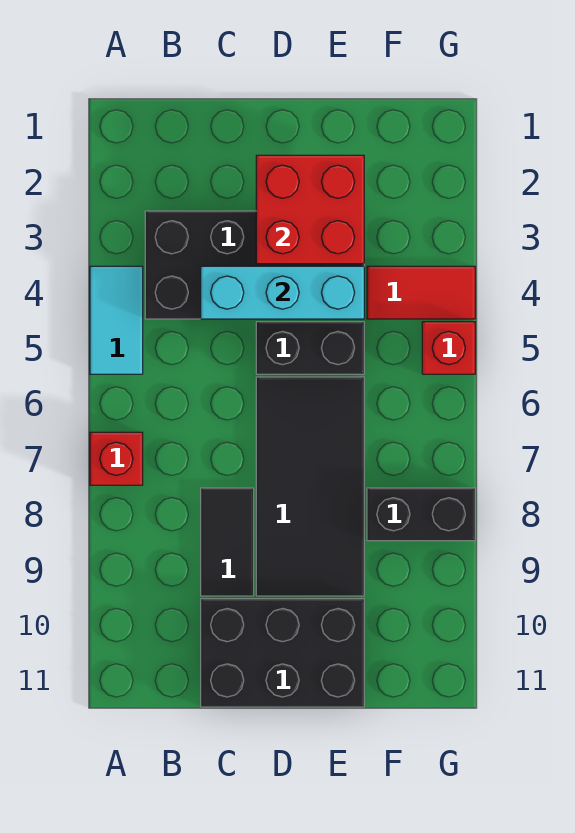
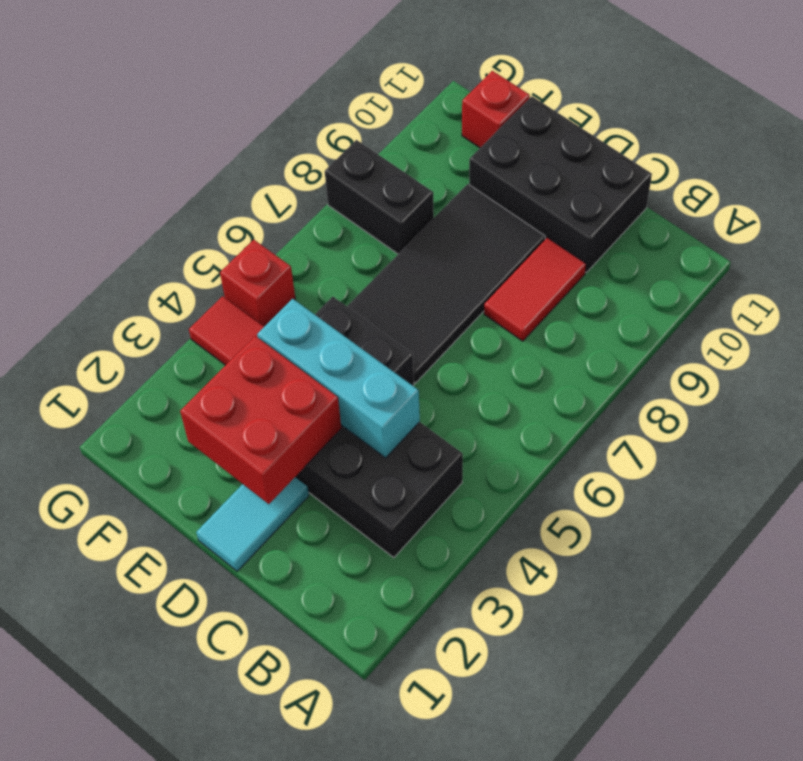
cyan 1x2 tile [90,266,143,374] -> cyan 1x2 tile moved to [196,477,309,571]
red 1x1 brick [90,432,143,485] -> red 1x1 brick moved to [462,71,530,148]
black 1x2 tile [201,488,254,596] -> red 1x2 tile [484,238,586,341]

